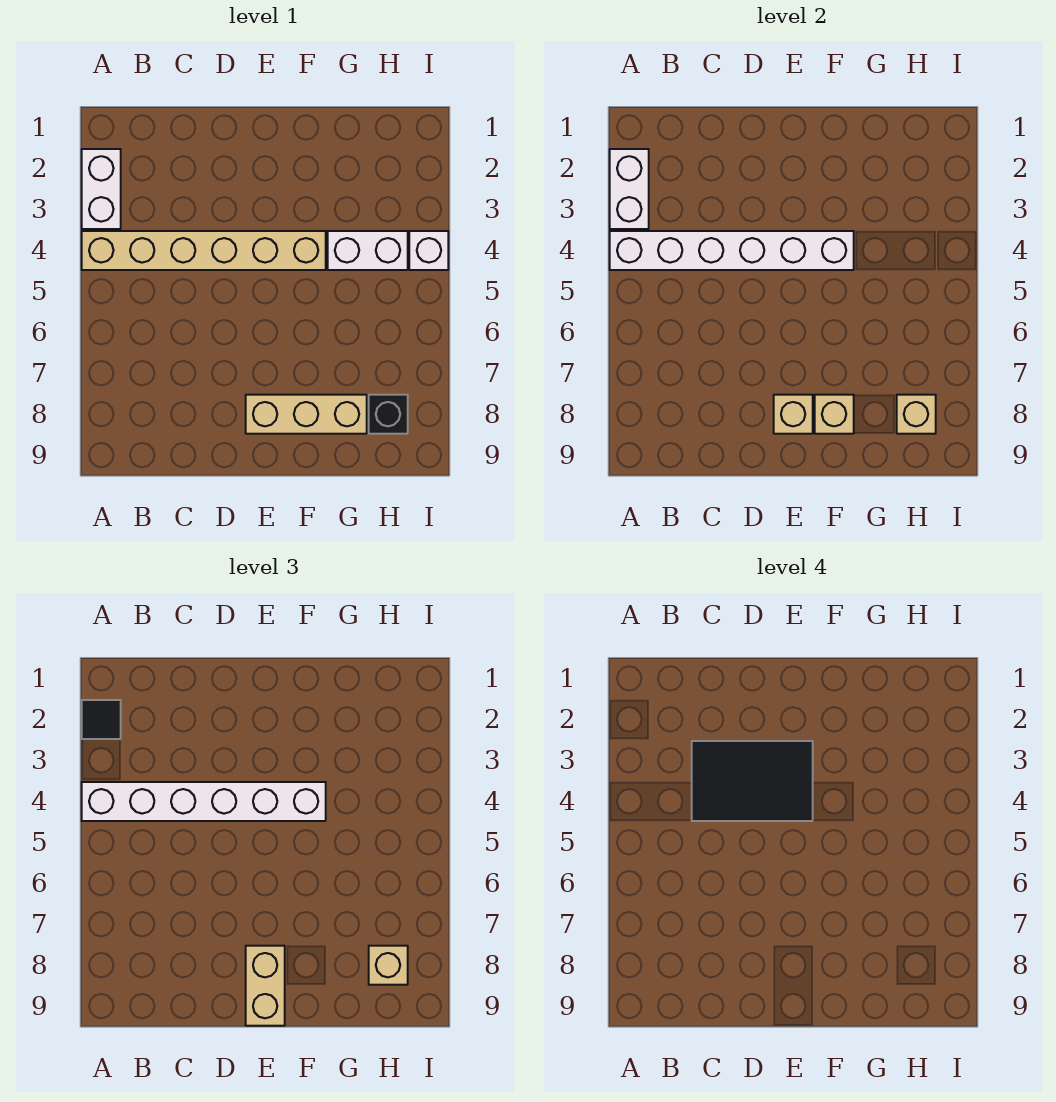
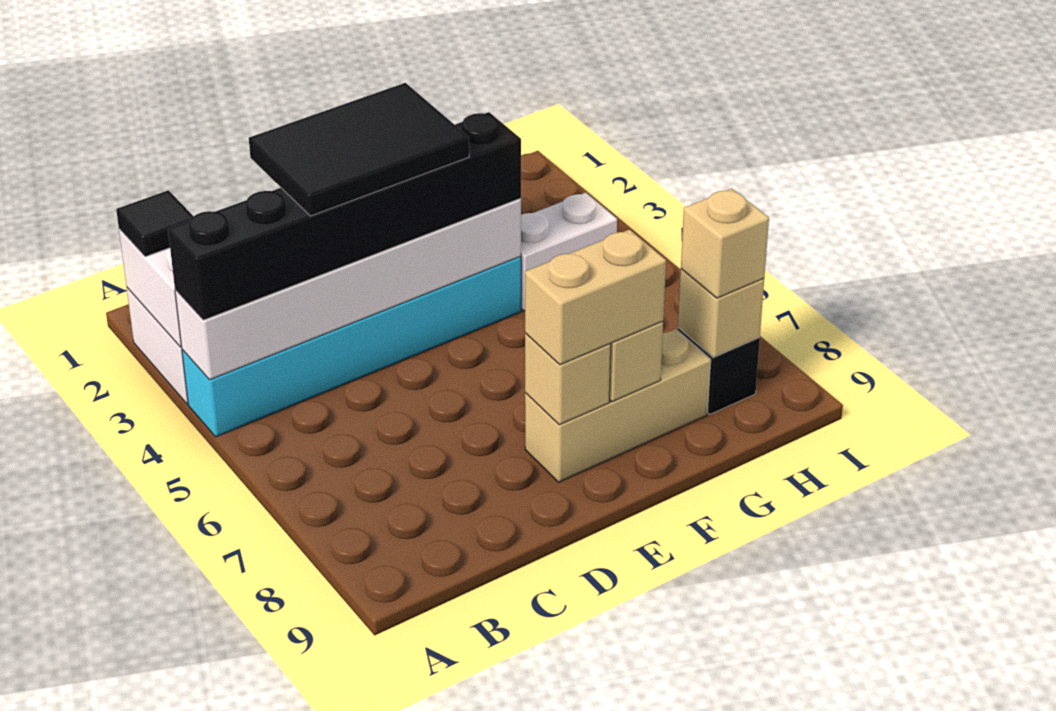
tan 1x6 brick [82,231,326,270] -> cyan 1x6 brick [182,256,521,437]
white 1x6 brick [82,782,326,821] -> black 1x6 brick [168,112,521,320]
tan 1x2 brick [246,946,285,1026] -> tan 1x2 brick turned to [525,230,666,365]
white 1x1 brick [409,231,448,270] -> none

